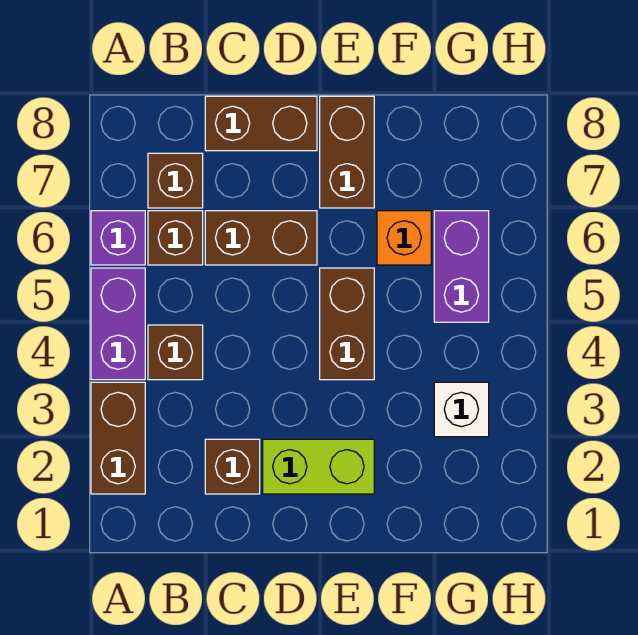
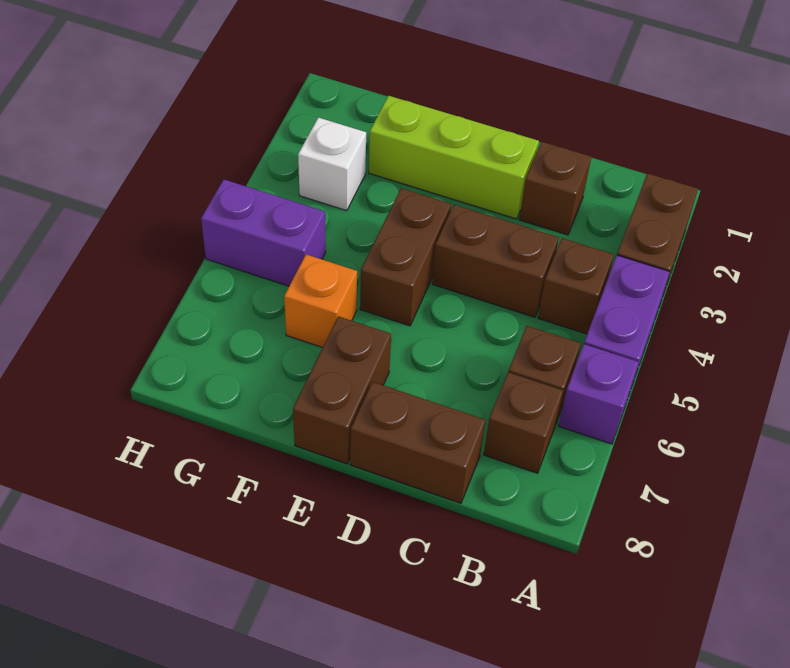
brown 1x2 brick [205,211,317,265] -> brown 1x2 brick moved to [432,205,559,317]
lime 1x2 brick [263,439,374,494] -> lime 1x3 brick [369,96,539,219]
purple 1x2 brick [434,211,489,322] -> purple 1x2 brick turned to [201,179,326,286]

